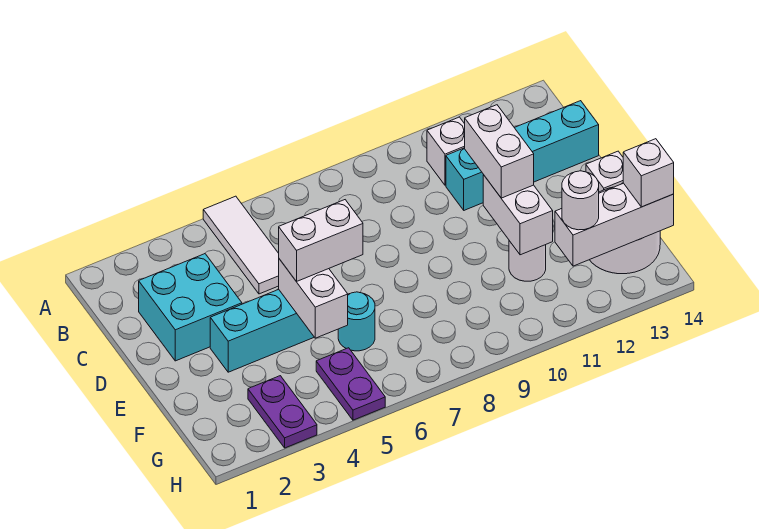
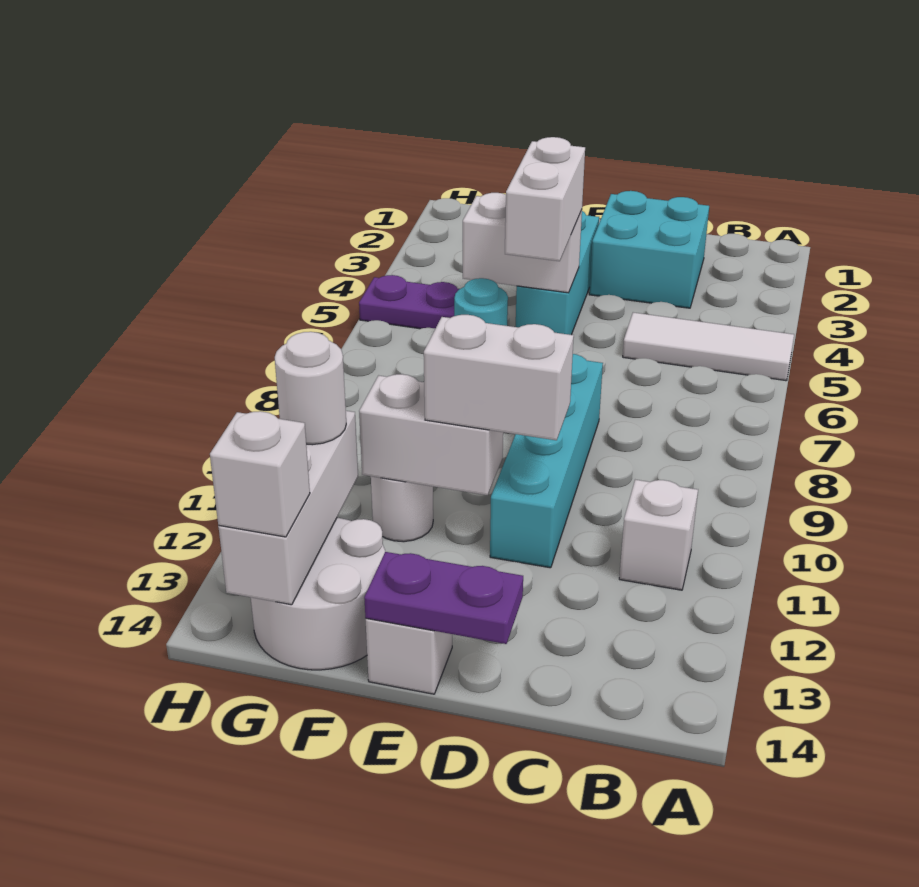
cyan 1x4 brick [446,101,599,210] -> cyan 1x4 brick moved to [490,354,603,568]
purple 1x2 plate [248,376,317,448] -> purple 1x2 plate moved to [364,552,523,644]

